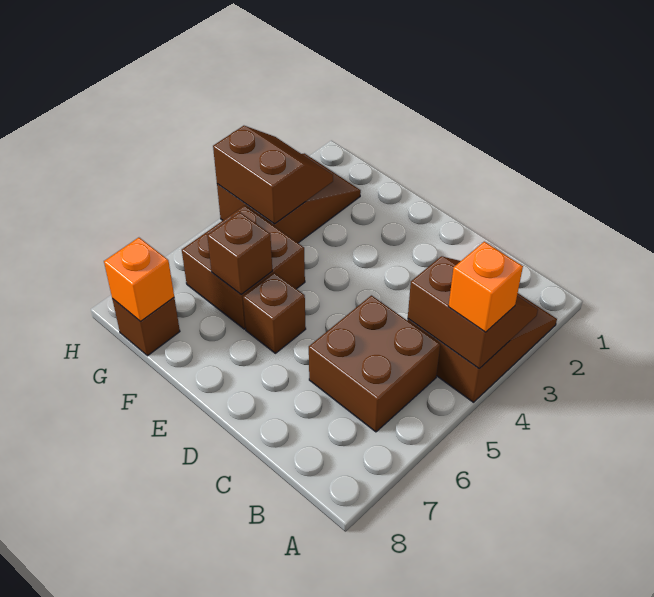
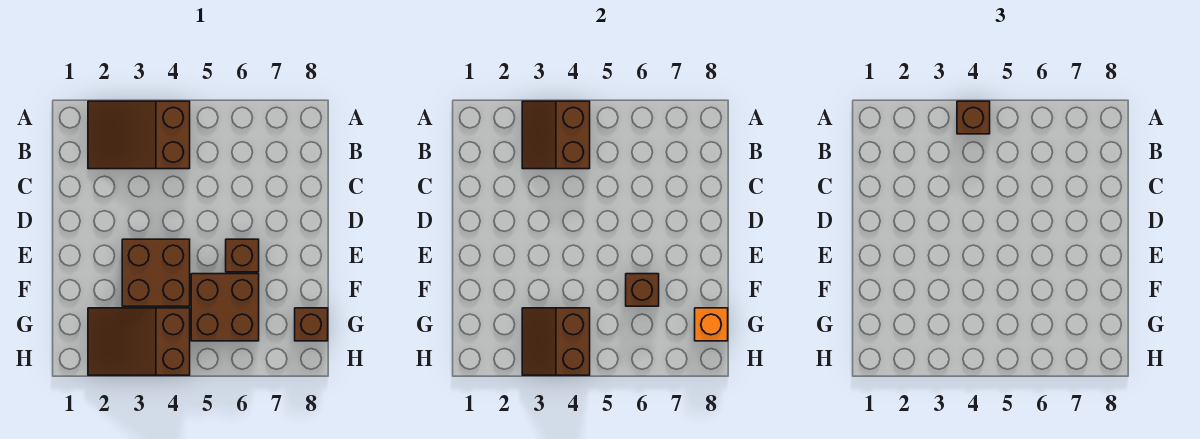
orange 1x1 brick [448,242,523,332] -> brown 1x1 brick [957,101,990,134]
brown 2x2 brick [309,295,440,432] -> brown 2x2 brick moved to [122,239,190,306]

